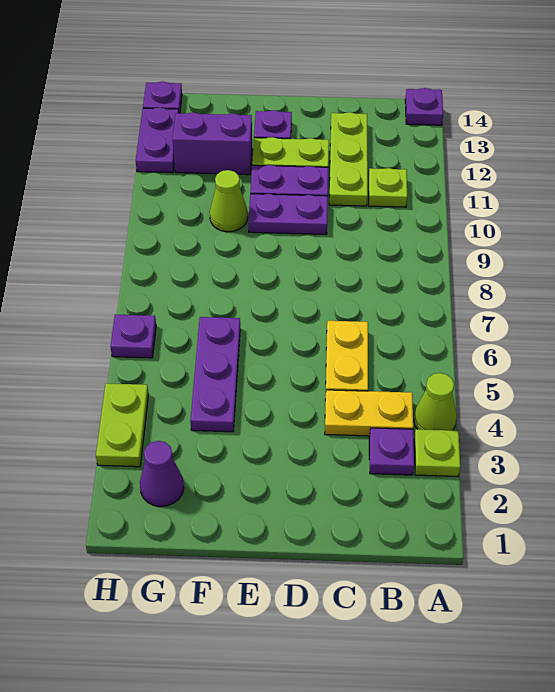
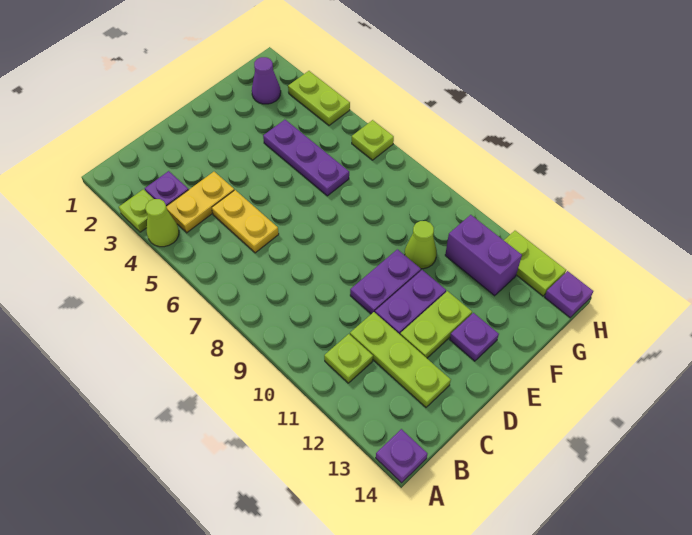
purple 1x2 brick [173,112,252,175] -> purple 1x2 brick turned to [445,215,522,296]
purple 1x1 plate [111,315,156,358] -> lime 1x1 plate [352,120,394,160]
purple 1x2 plate [136,107,179,173] -> lime 1x2 plate [504,231,566,296]

